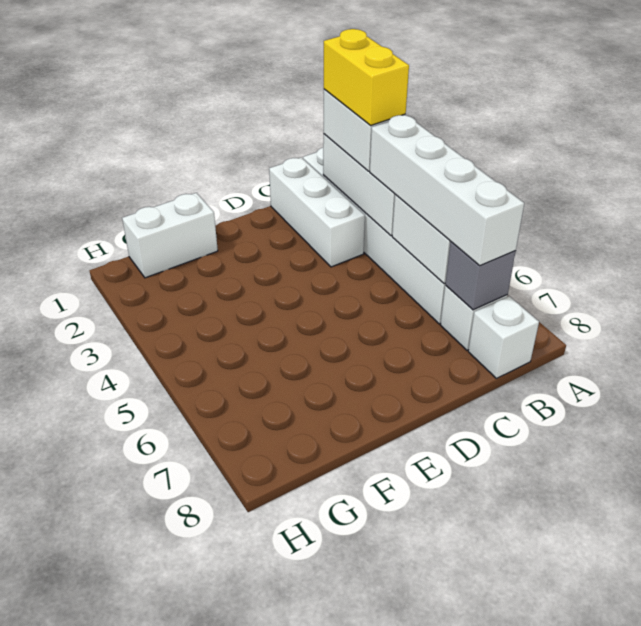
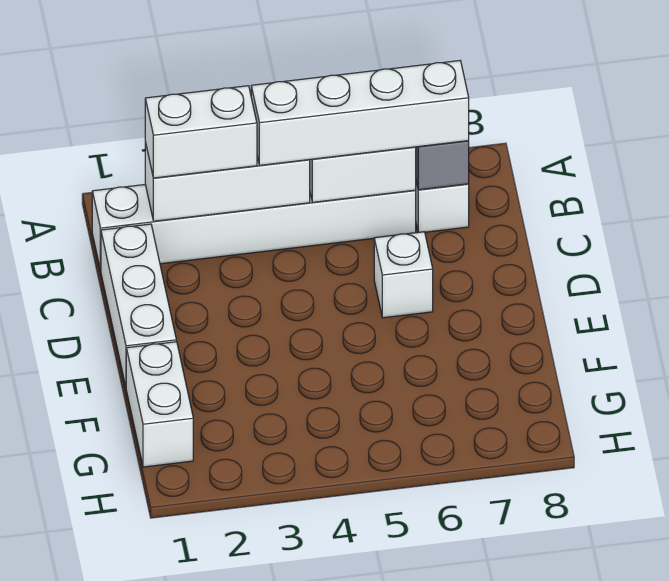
yellow 1x2 brick [324,29,409,125] -> none
white 1x1 brick [468,296,539,378] -> white 1x1 brick moved to [374,232,433,318]
white 1x3 brick [269,157,365,267] -> white 1x3 brick turned to [101,224,176,386]

